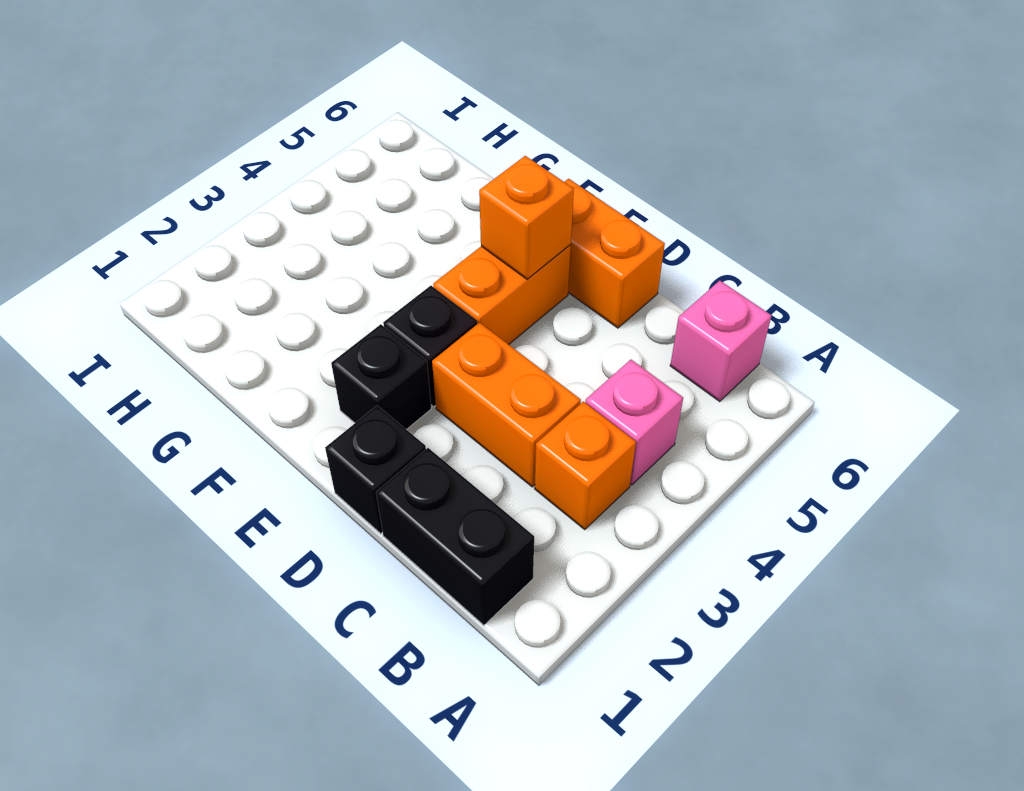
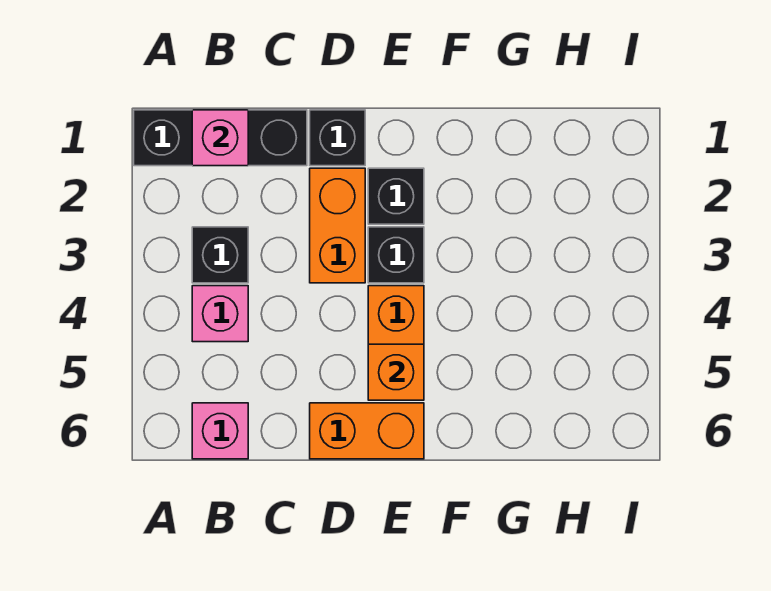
black 1x2 brick [376,448,534,625] -> black 1x3 brick [134,110,307,166]
none -> pink 1x1 brick [192,110,248,166]
orange 1x1 brick [535,402,636,530] -> black 1x1 brick [192,227,248,283]
orange 1x2 brick [432,322,581,487] -> orange 1x2 brick turned to [310,168,365,283]

